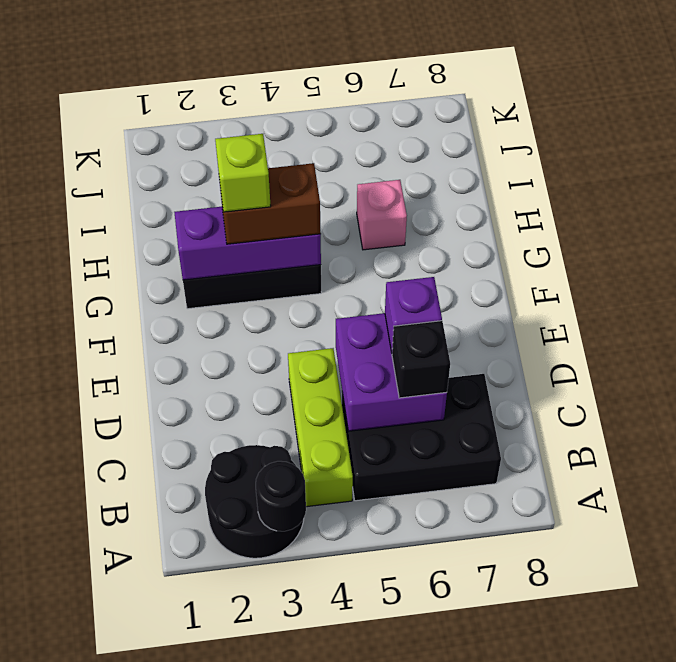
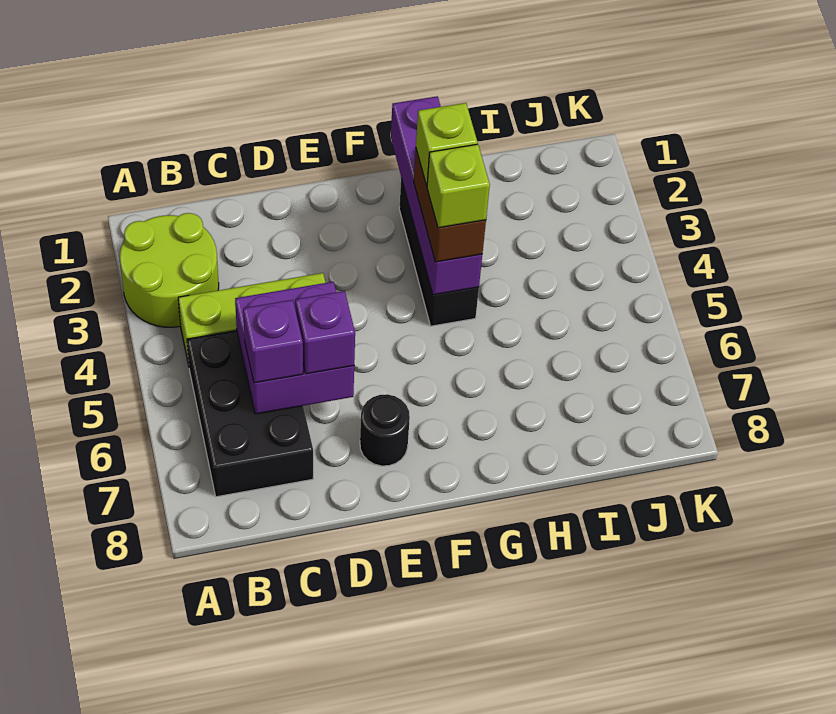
black 2x2 round brick [205,445,304,558] -> lime 2x2 round brick [120,213,219,327]
black 1x1 round brick [256,461,306,531] -> black 1x1 round brick moved to [360,394,410,466]
black 1x1 brick [392,321,450,398] -> purple 1x1 brick [243,300,303,383]
purple 1x3 brick [174,207,321,280] -> purple 1x4 brick [391,96,482,295]
none -> lime 1x1 brick [427,144,490,228]
pink 1x1 brick [357,180,407,250] -> none

